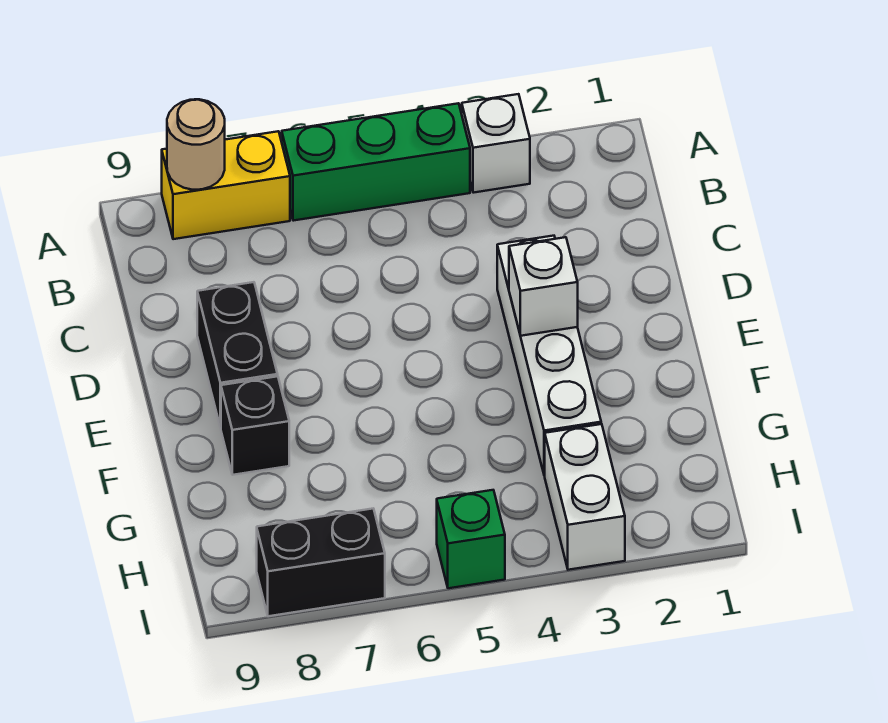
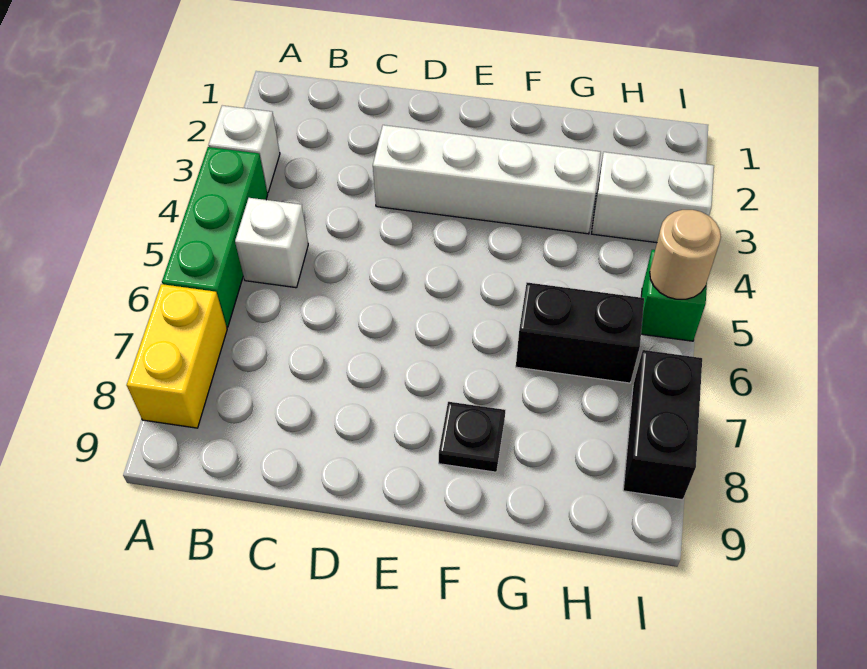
tan 1x1 round brick [167,99,225,190] -> tan 1x1 round brick moved to [650,210,721,299]
black 1x2 brick [197,282,278,428] -> black 1x2 brick moved to [516,283,644,383]
white 1x1 brick [509,237,578,336] -> white 1x1 brick moved to [235,198,308,288]
black 1x1 brick [221,376,289,475] -> black 1x1 plate [439,402,505,472]

